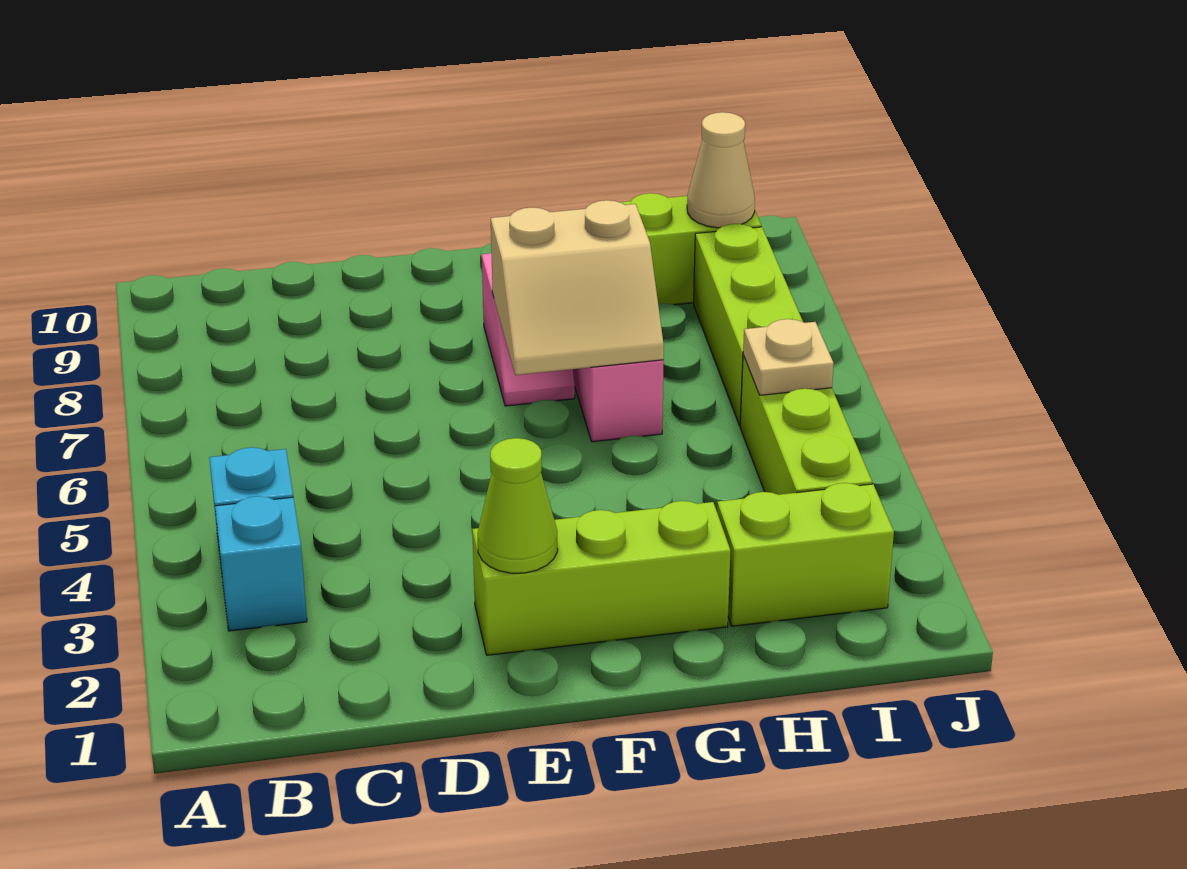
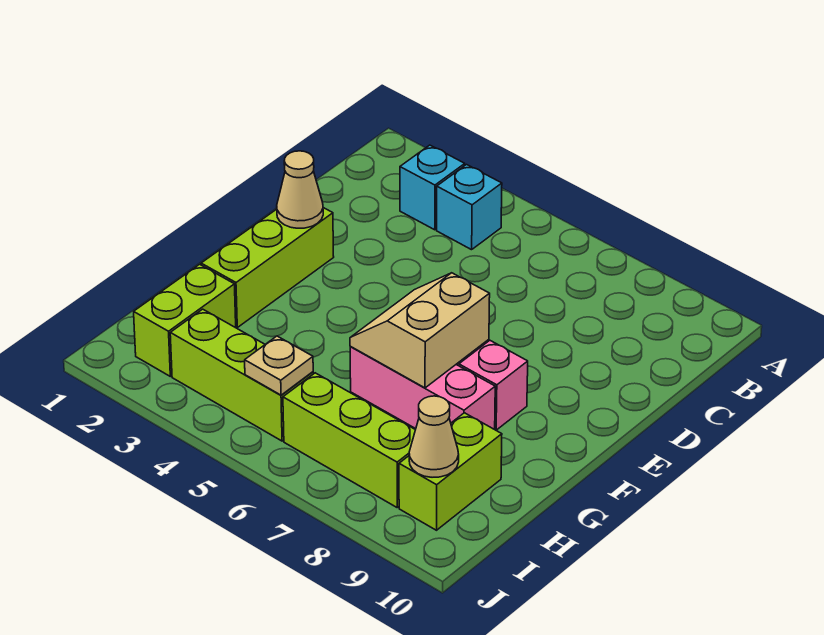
lime 1x1 cone [478,438,558,573] -> tan 1x1 cone [277,151,323,228]

